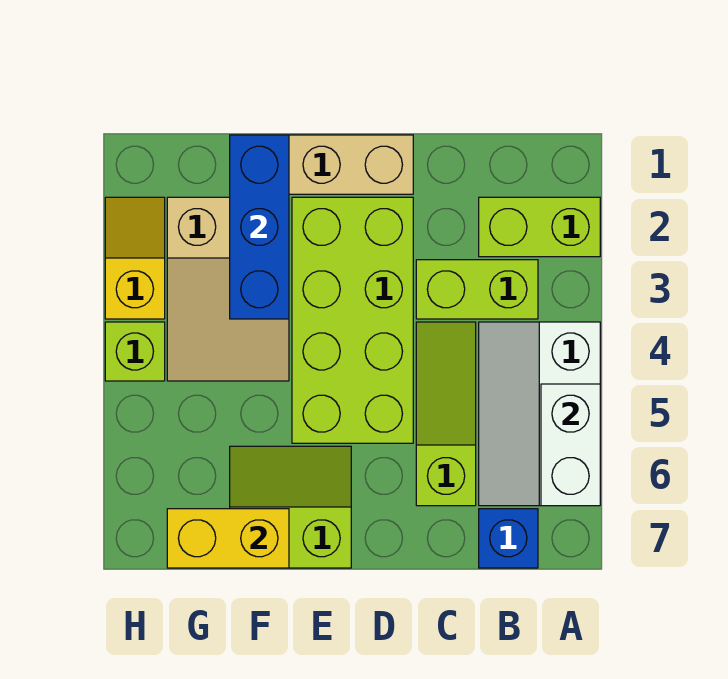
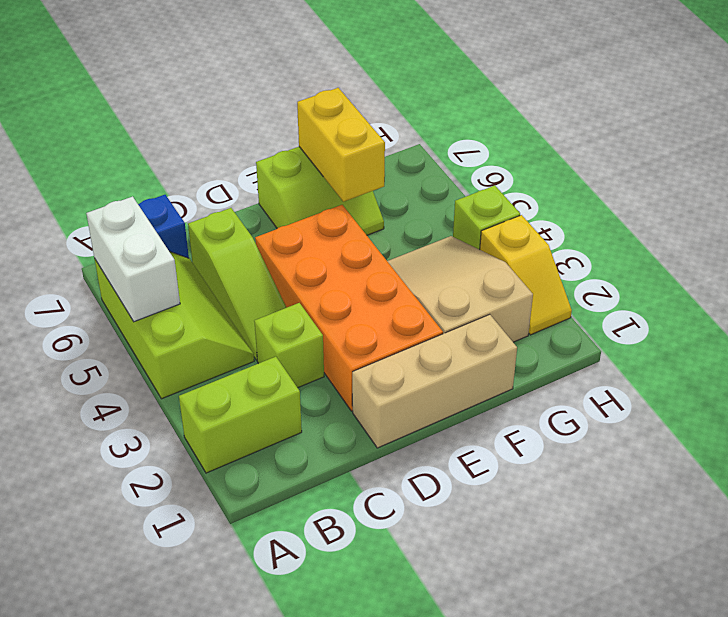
white 2x3 slope [479,322,600,506] -> lime 2x3 slope [94,251,254,399]
lime 1x2 brick [416,260,538,319] -> lime 1x1 brick [254,303,324,388]
lime 2x4 brick [292,197,413,443] -> orange 2x4 brick [255,205,443,411]
blue 1x3 brick [230,135,289,319] -> none
yellow 1x2 brick [167,509,289,568] -> yellow 1x2 brick turned to [297,88,385,202]

